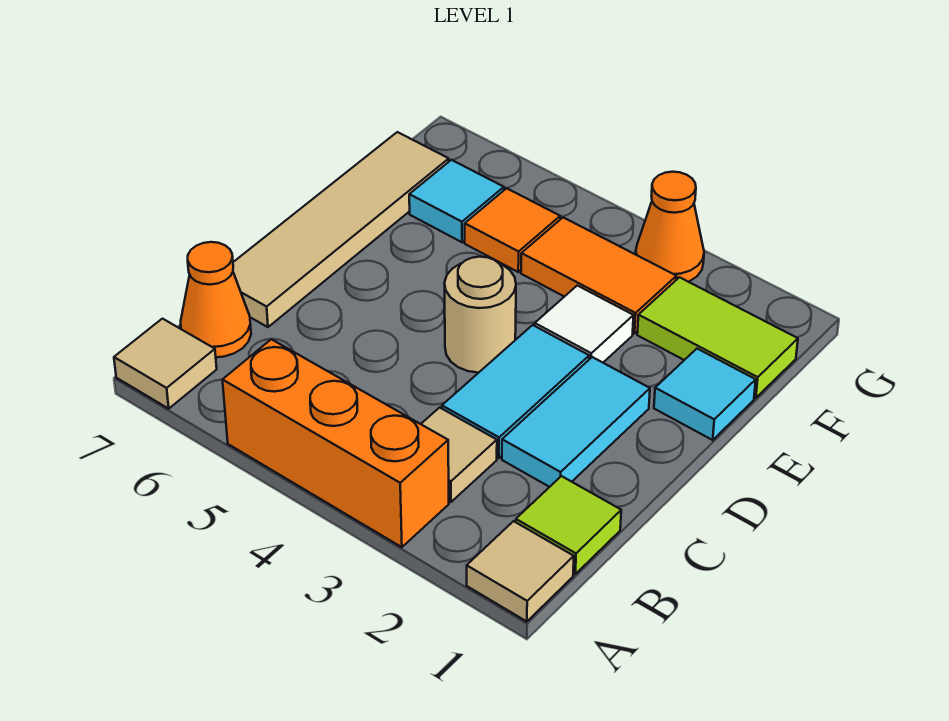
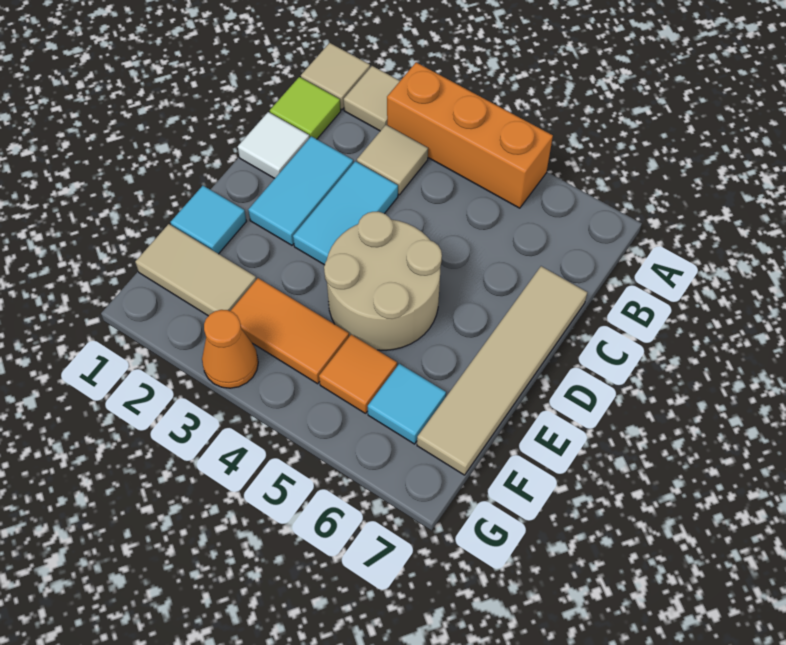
tan 1x1 tile [114,319,217,409] -> tan 1x1 tile moved to [344,66,400,131]
orange 1x1 cone [181,242,251,357] -> none
tan 1x1 round brick [444,257,516,373] -> tan 2x2 round brick [324,212,442,350]
white 1x1 tile [535,286,634,362] -> white 1x1 tile moved to [238,112,309,178]
lime 1x2 tile [637,277,798,398] -> tan 1x2 tile [135,224,256,316]

